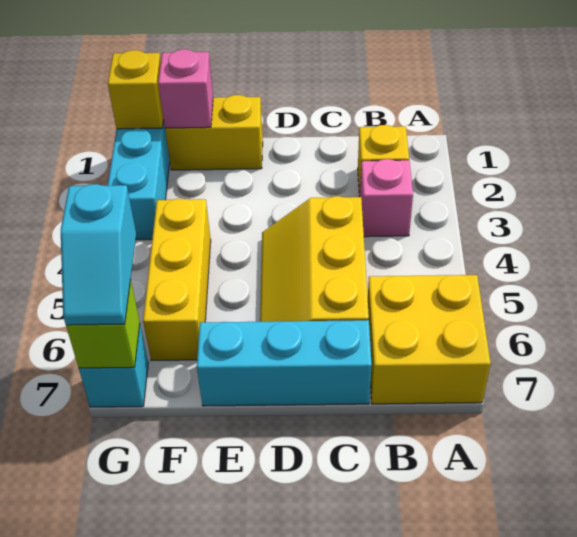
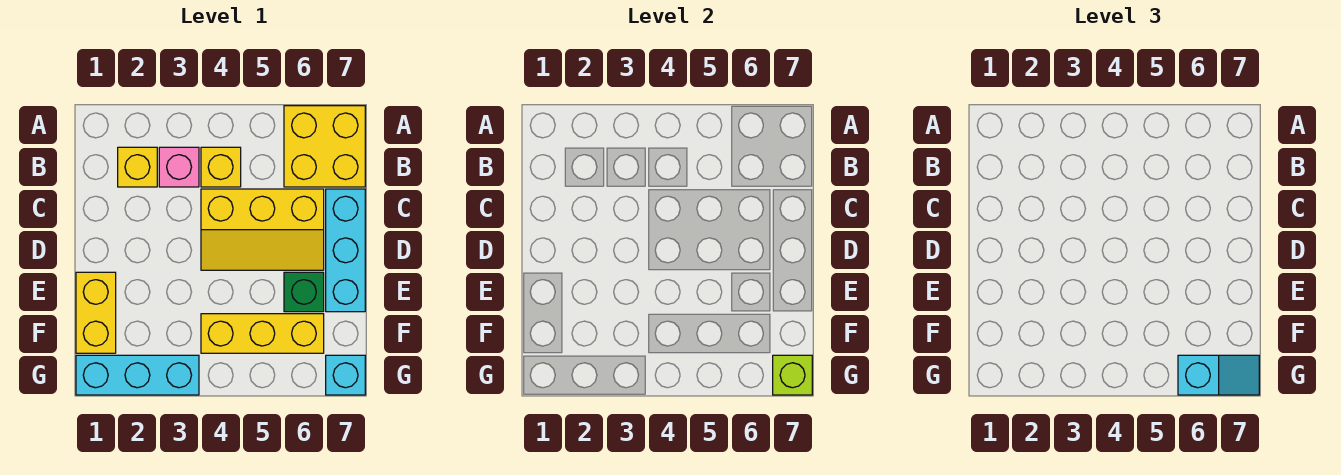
none -> green 1x1 brick [284,272,324,312]
pink 1x1 brick [158,49,213,128] -> none
yellow 1x1 brick [108,50,164,129] -> yellow 1x1 brick moved to [201,147,241,187]

